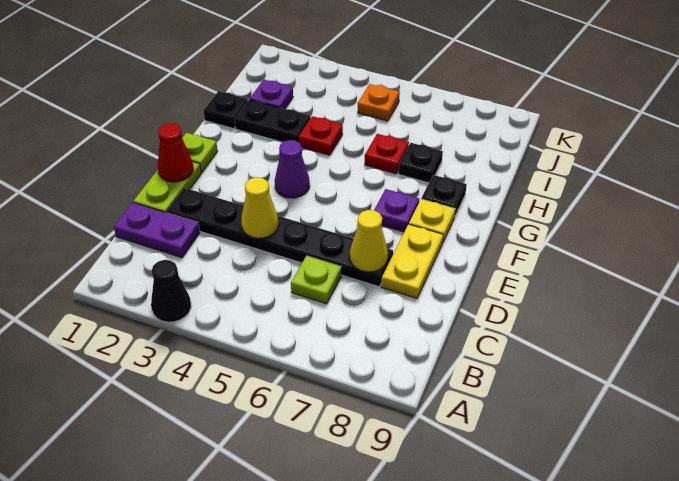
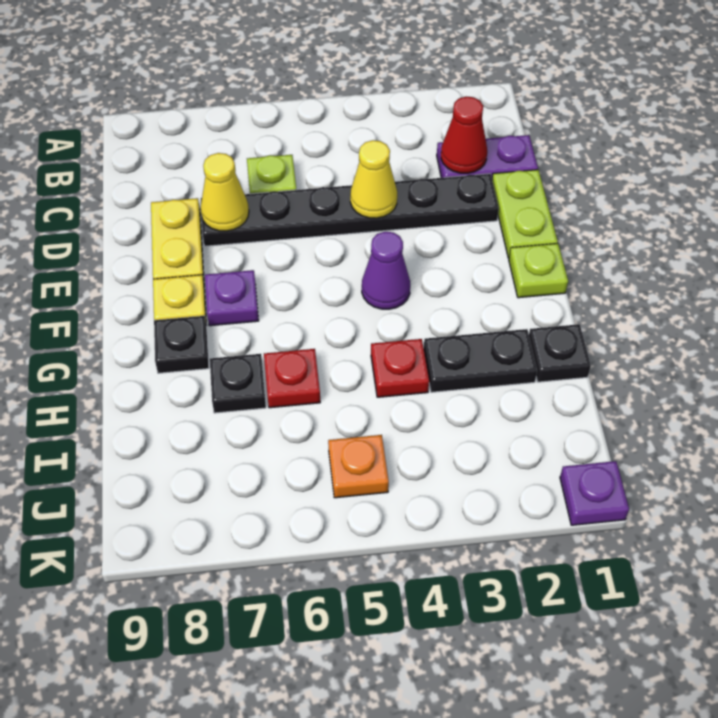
black 1x1 cone [151,260,191,322] -> none
red 1x1 cone [157,123,193,182] -> red 1x1 cone moved to [441,97,487,173]
purple 1x1 plate [250,80,293,109] -> purple 1x1 plate moved to [560,461,629,525]

